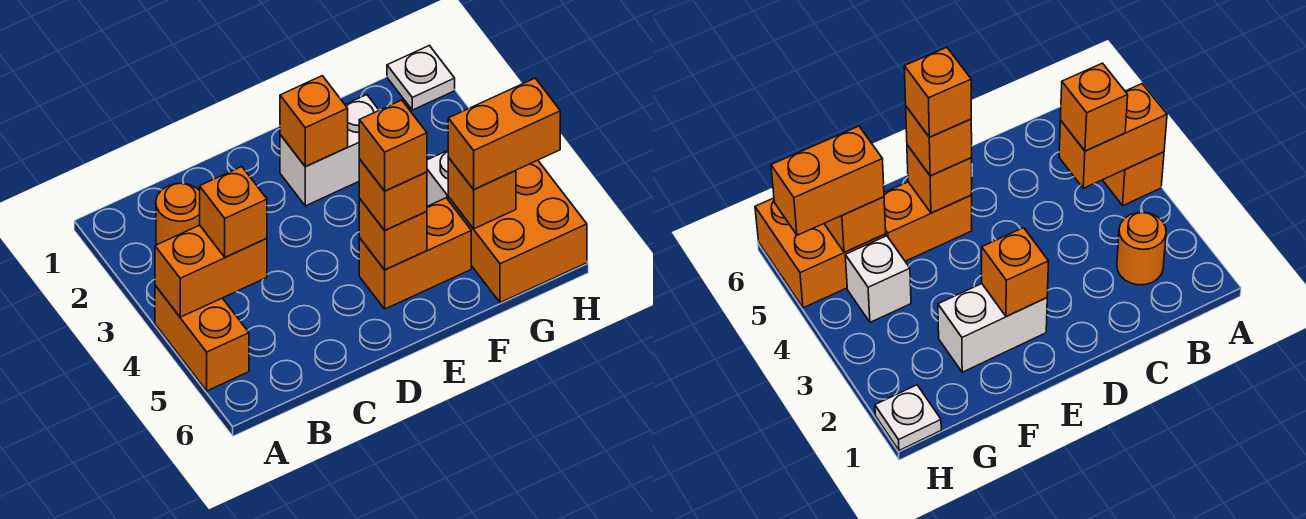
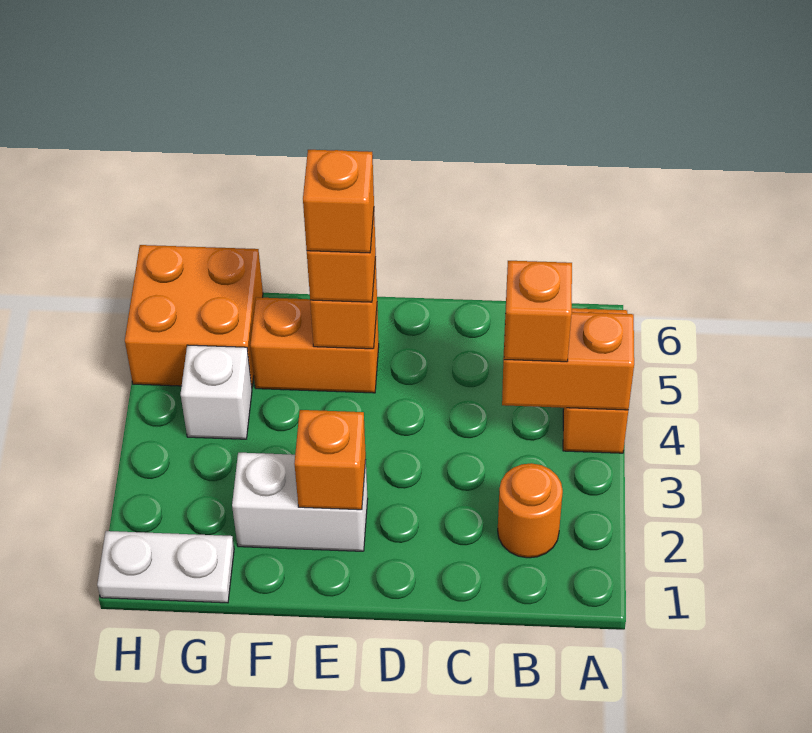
orange 1x1 brick [448,158,516,229] -> none
orange 1x2 brick [448,78,560,189] -> none
white 1x1 plate [387,45,455,110] -> white 1x2 plate [97,531,234,603]

